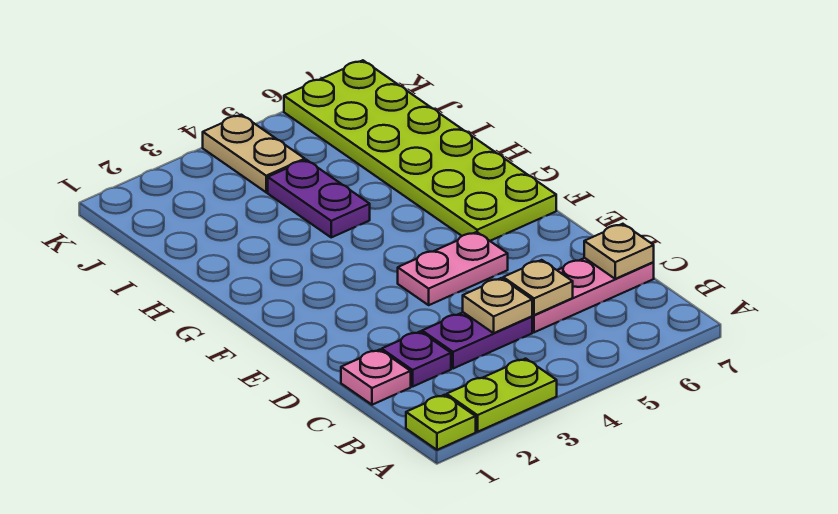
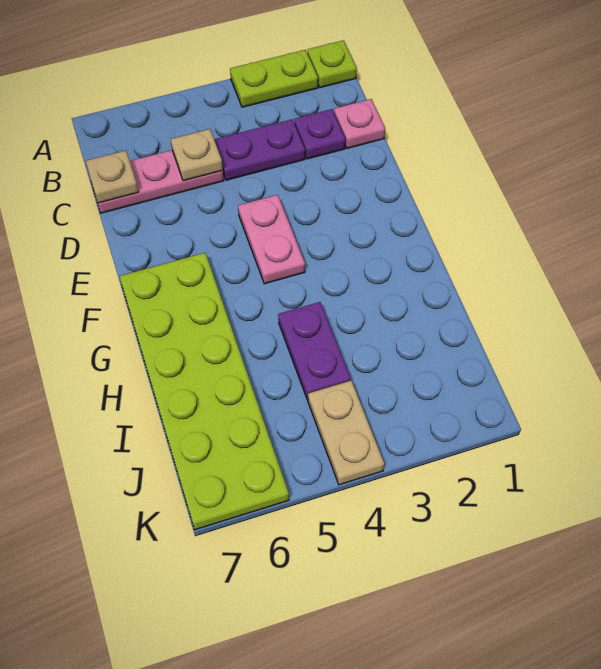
tan 1x1 plate [463,278,532,333] -> none
pink 1x2 plate [398,232,508,305] -> pink 1x2 plate turned to [238,195,305,284]

